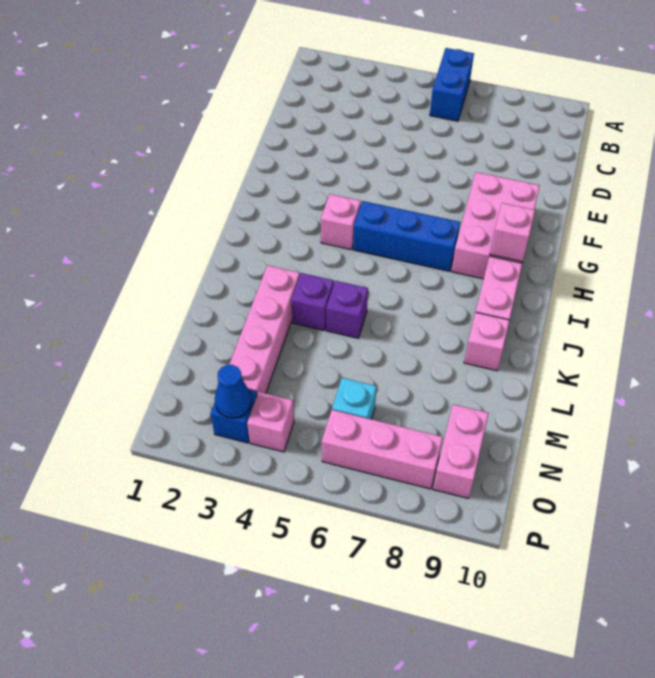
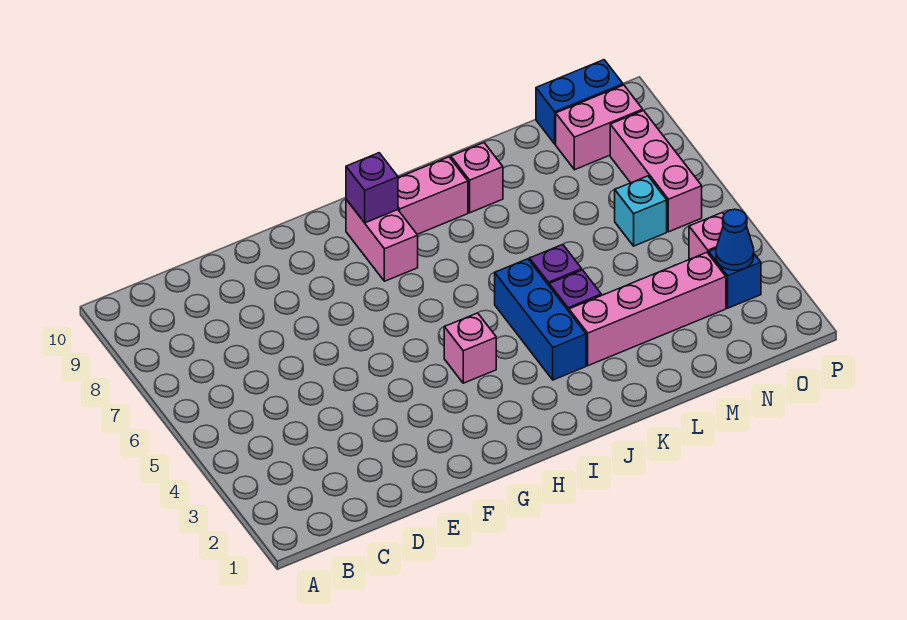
blue 1x2 brick [430,48,474,121] -> blue 1x2 brick moved to [536,60,623,144]
pink 2x3 brick [451,172,540,279] -> pink 1x2 brick [346,200,418,281]
blue 1x3 brick [353,201,460,271] -> blue 1x3 brick moved to [495,259,586,380]
pink 1x1 brick [490,203,535,262] -> purple 1x1 brick [346,153,398,223]

